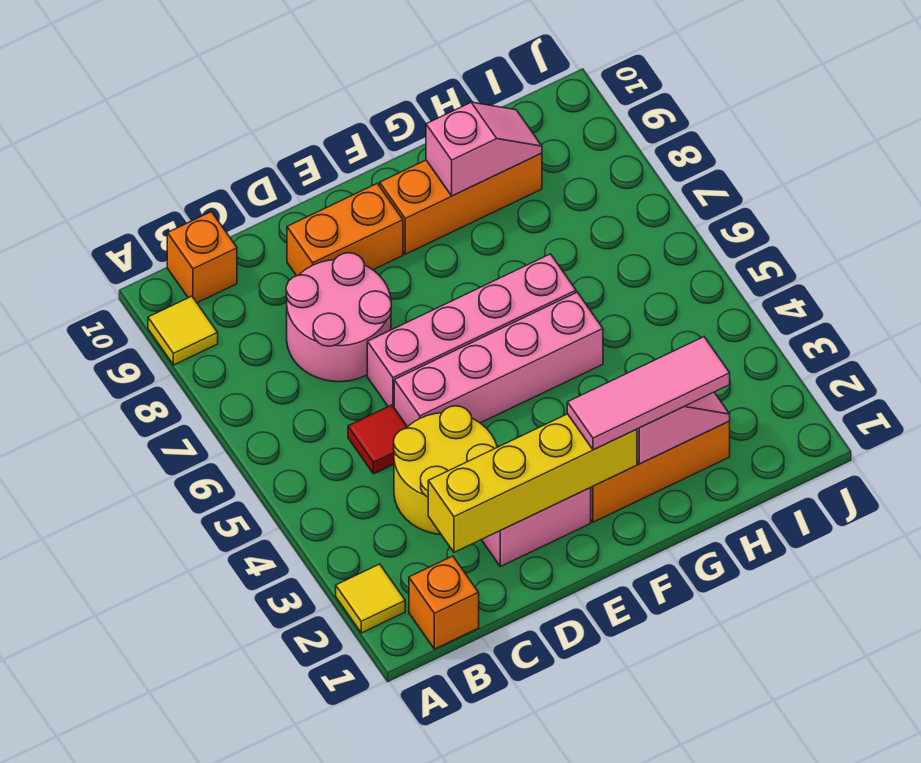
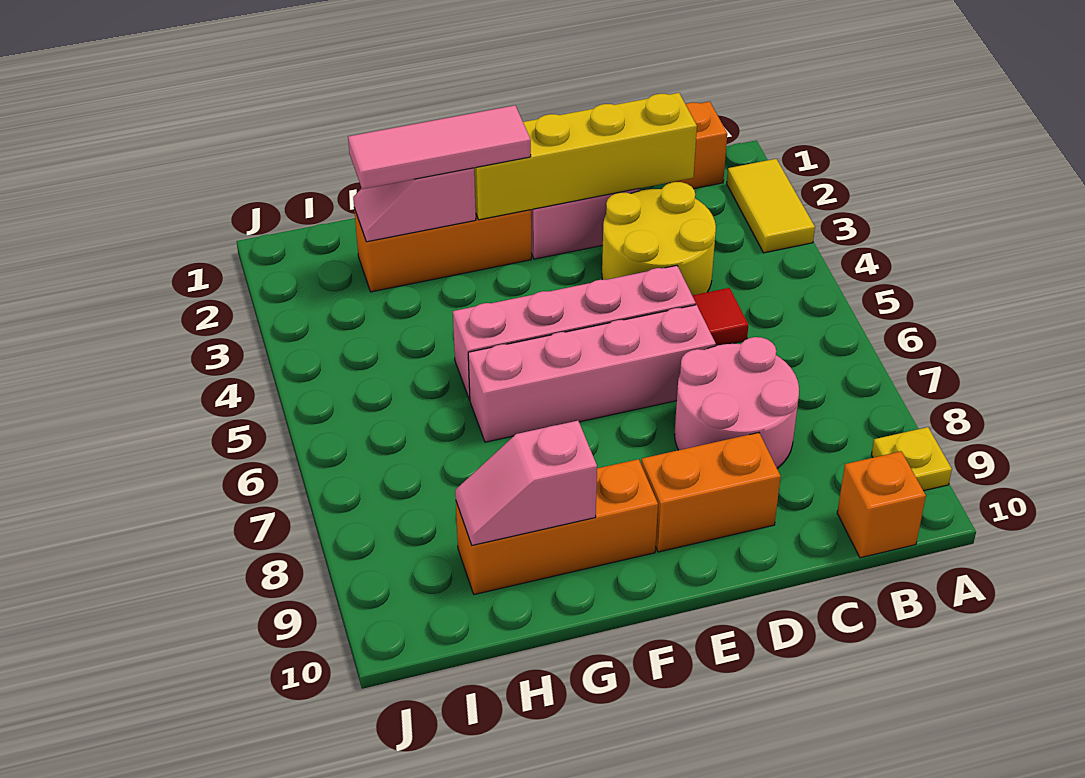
yellow 1x1 tile [336,564,405,633] -> yellow 1x2 tile [727,159,815,253]
yellow 1x1 tile [148,296,218,365] -> yellow 1x1 plate [871,427,952,491]

